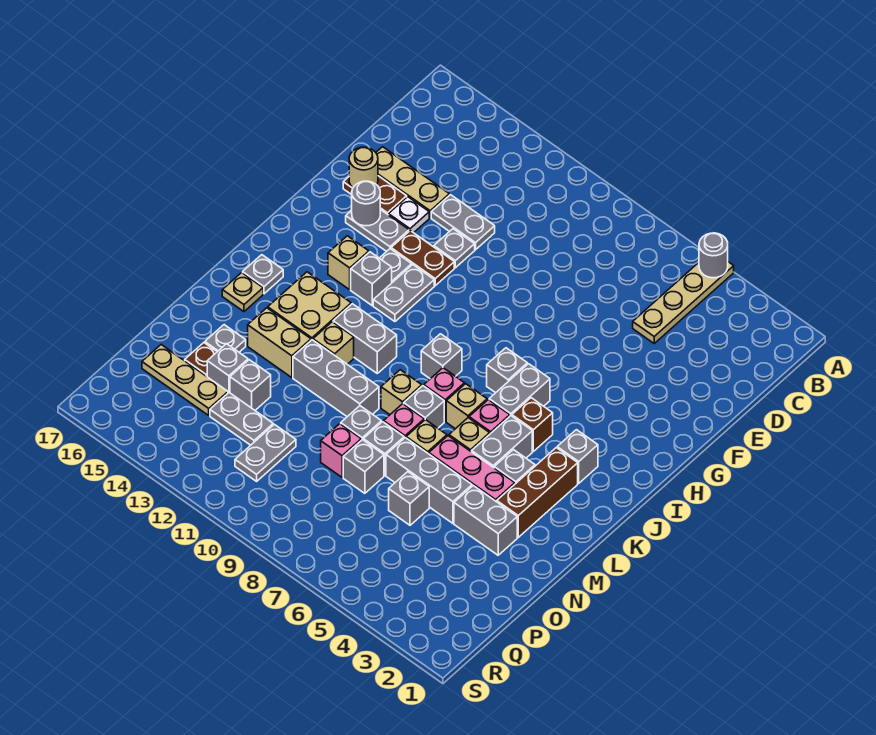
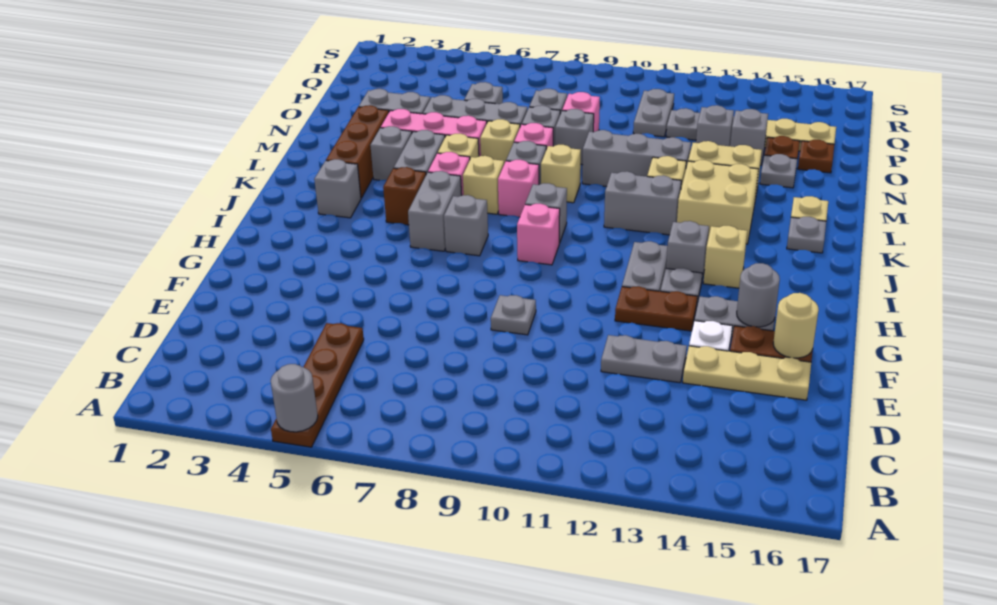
tan 1x4 plate [633,262,734,343] -> brown 1x4 plate [271,323,364,447]
grey 1x1 plate [434,229,475,268] -> grey 1x1 plate moved to [491,295,536,335]
none -> pink 1x1 brick [517,204,560,265]
none -> brown 1x1 plate [798,140,834,173]

